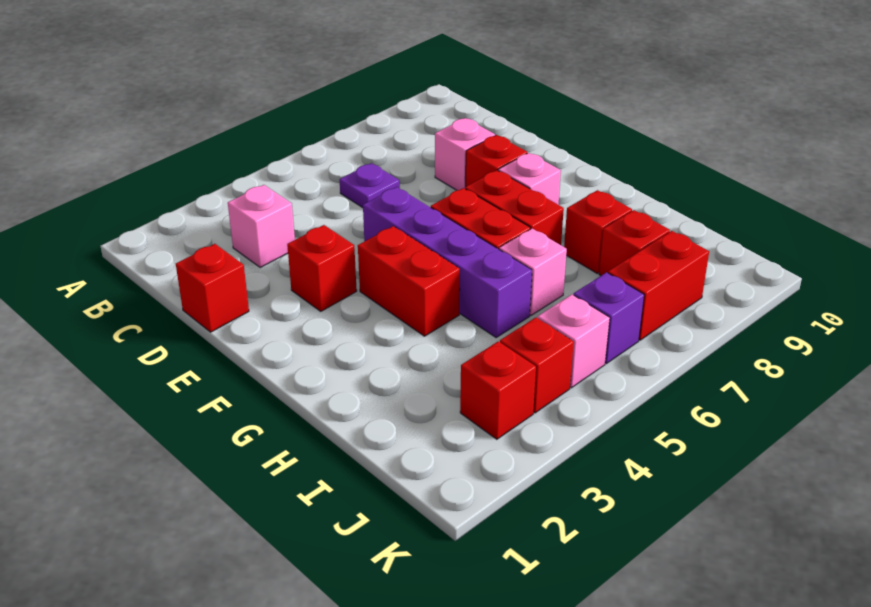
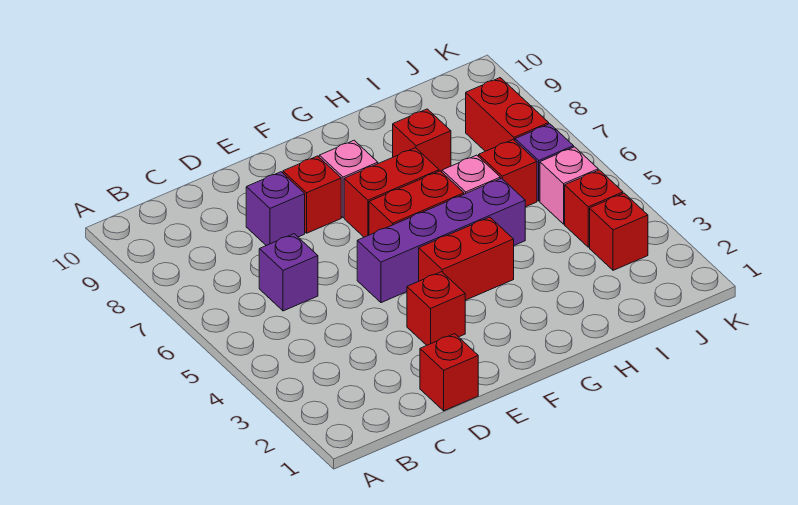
pink 1x1 brick [228,185,295,267] -> none
purple 1x1 plate [340,163,400,208] -> purple 1x1 brick [259,234,318,311]
pink 1x1 brick [435,118,495,190] -> purple 1x1 brick [246,172,305,246]
red 1x1 brick [599,210,670,276] -> red 1x1 brick moved to [479,139,537,207]

